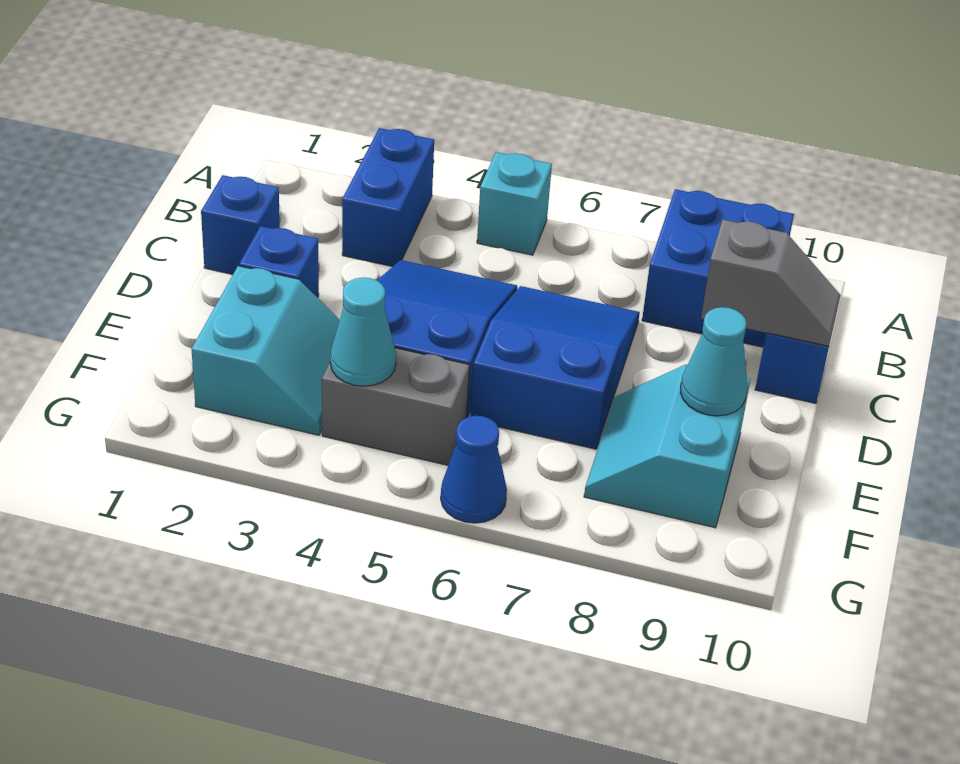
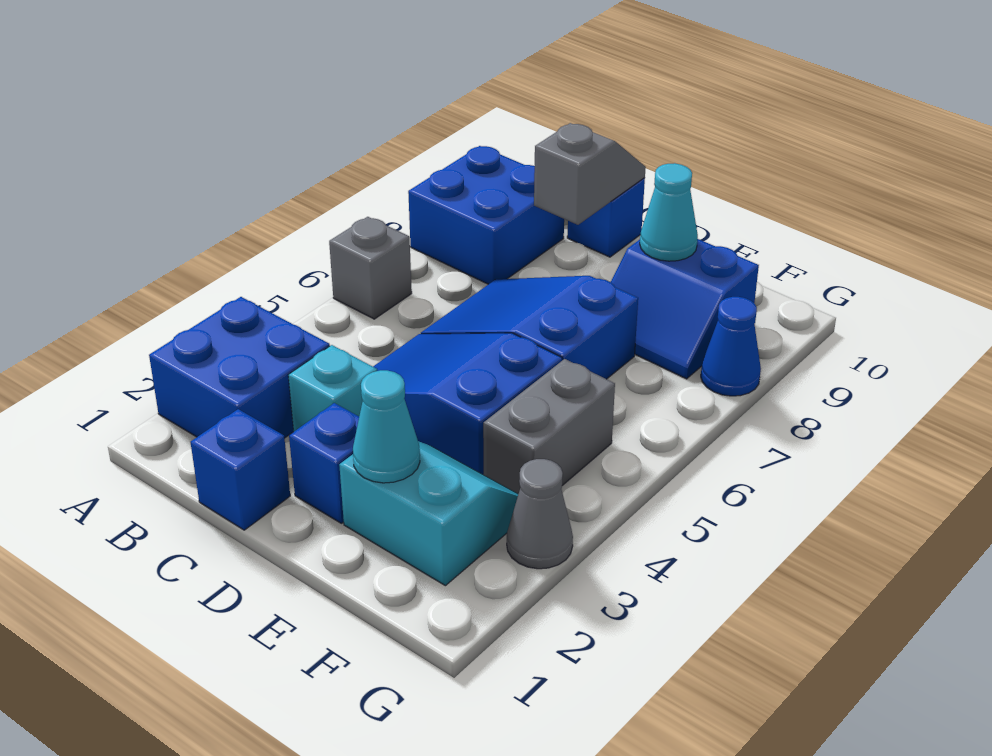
blue 1x2 brick [342,128,434,267] -> blue 2x2 brick [149,297,330,438]
cyan 1x1 brick [477,152,552,255] -> cyan 1x1 brick moved to [288,345,377,431]
none -> grey 1x1 brick [329,217,412,319]
cyan 2x2 slope [584,365,751,528] -> blue 2x2 slope [611,239,759,379]
cyan 1x1 cone [330,277,396,386] -> cyan 1x1 cone moved to [353,370,420,483]
none -> grey 1x1 cone [507,459,573,569]
blue 1x1 cone [441,416,507,523] -> blue 1x1 cone moved to [701,297,761,396]

